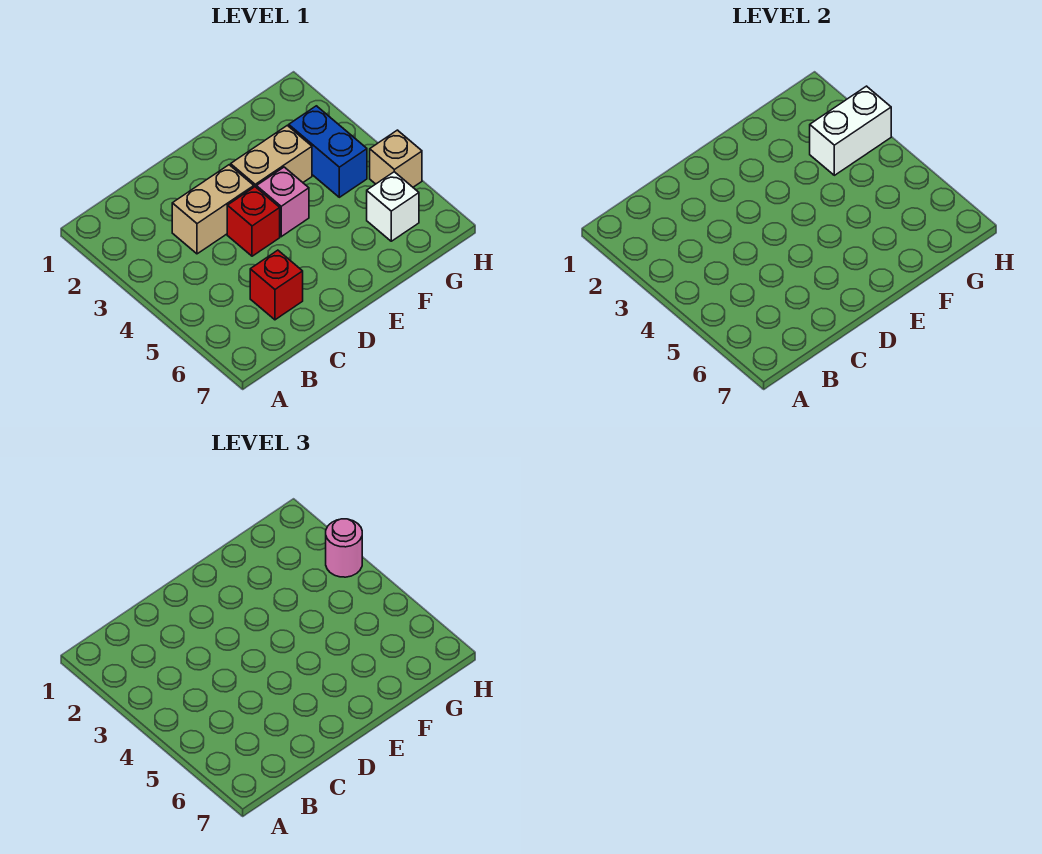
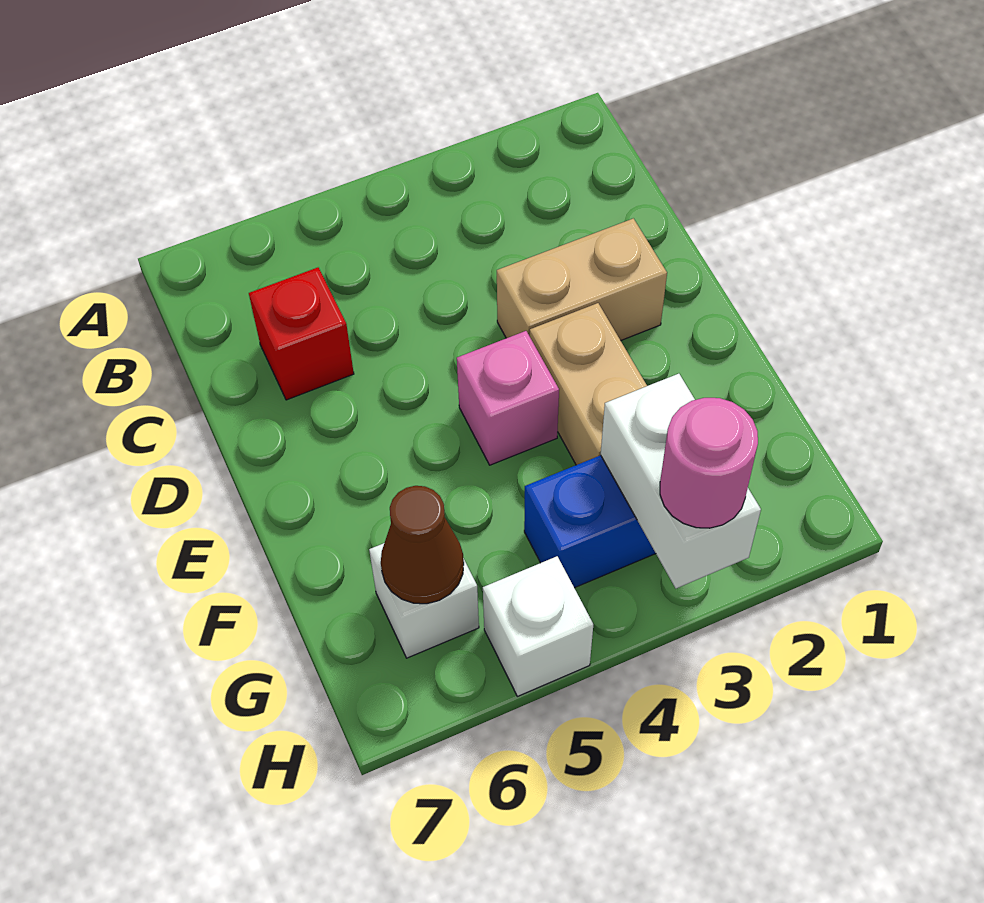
tan 1x2 brick [172,165,254,254] -> tan 1x2 brick turned to [497,218,667,340]
red 1x1 brick [227,187,280,256] -> none
none -> brown 1x1 cone [381,486,464,604]
tan 1x1 brick [370,130,422,187] -> white 1x1 brick [483,556,593,696]

